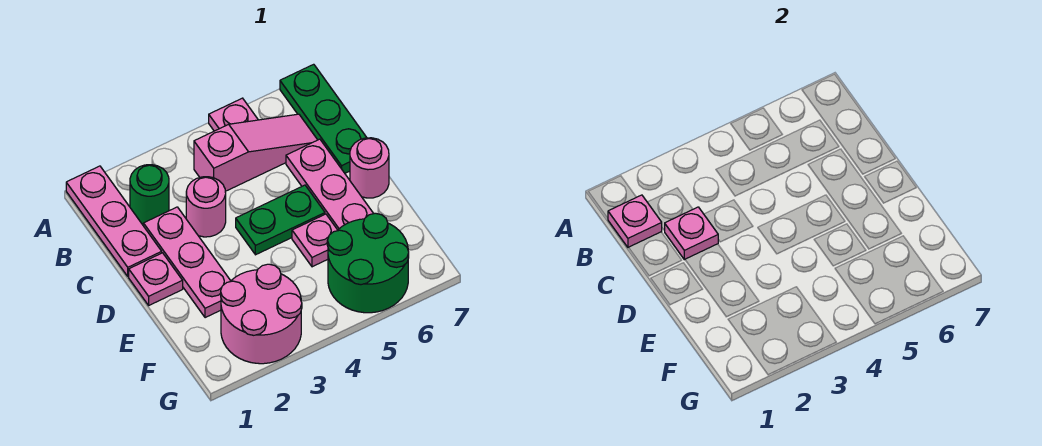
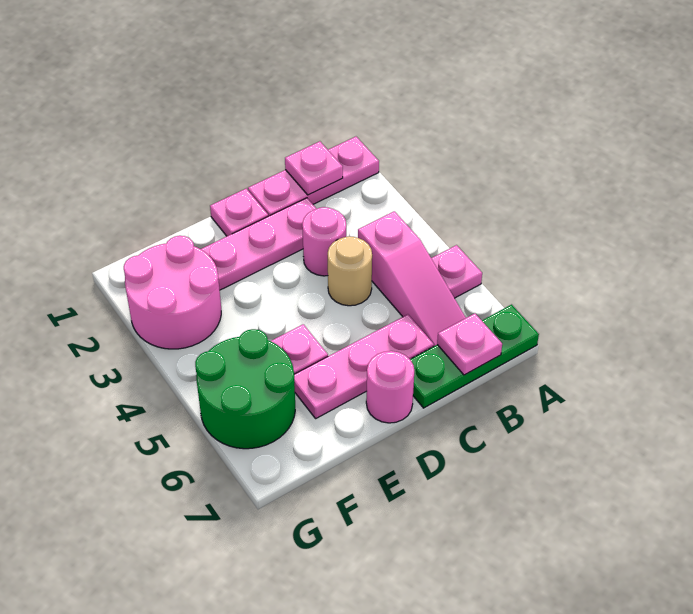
green 1x1 round brick [130,165,169,224] -> none
pink 1x1 plate [665,207,718,260] -> pink 1x1 plate moved to [437,314,502,375]
none -> tan 1x1 round brick [328,236,372,306]
green 1x2 plate [236,185,325,255] -> none

